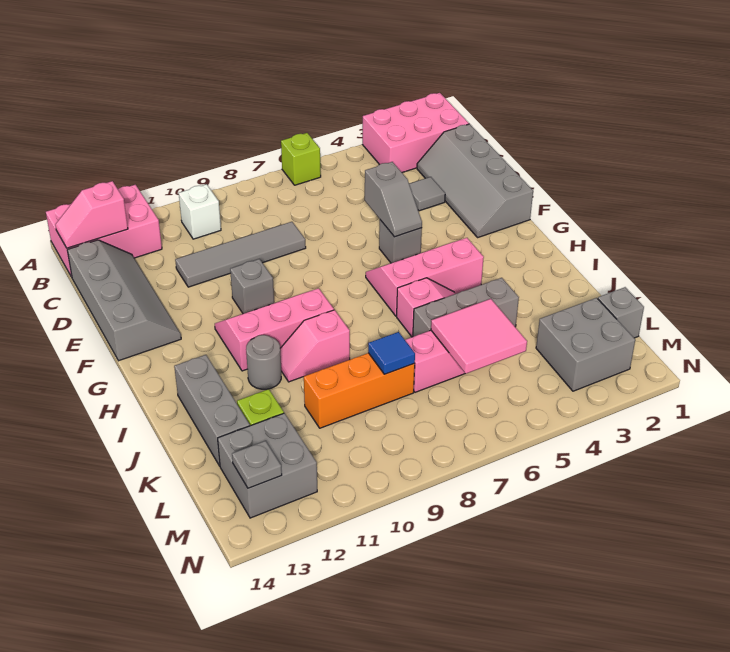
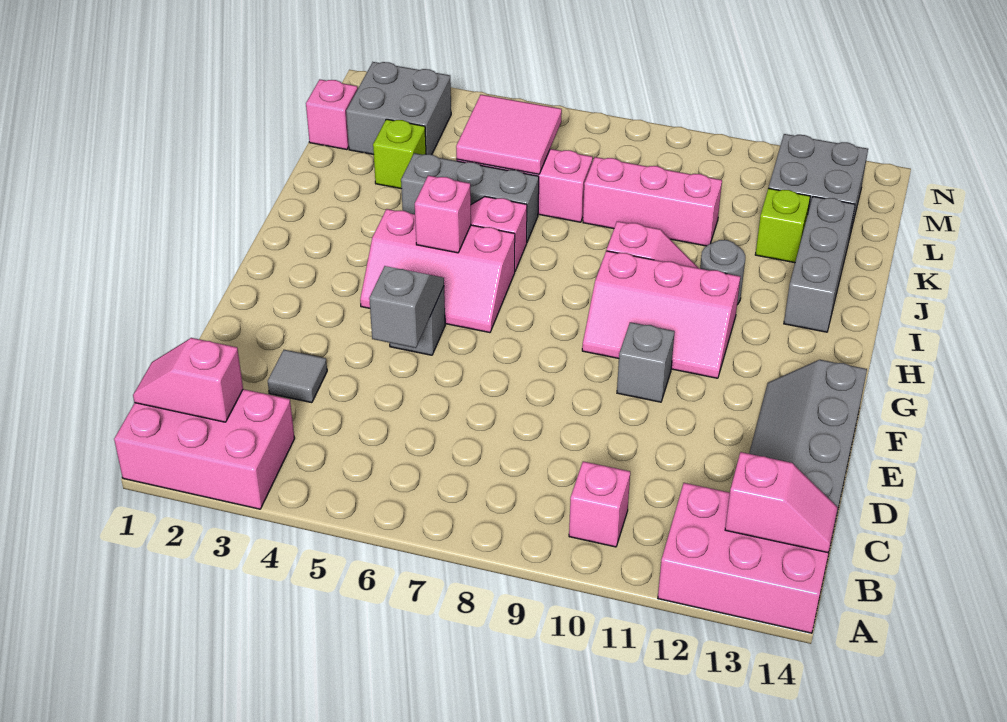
lime 1x1 brick [281,133,321,185] -> lime 1x1 brick moved to [373,119,426,189]
none -> pink 1x2 slope [133,338,243,422]
white 1x1 brick [179,184,221,239] -> pink 1x1 brick [569,461,630,547]
grey 2x4 slope [417,124,533,237] -> none
grey 1x4 tile [175,222,306,287] -> none
none -> pink 1x1 brick [415,176,471,253]
orange 1x3 brick [304,353,415,428] -> pink 1x3 brick [583,157,722,246]
blue 1x1 tile [368,332,415,374] -> none
grey 1x1 brick [598,287,644,338] -> pink 1x1 brick [306,80,358,150]
grey 1x1 plate [232,441,282,488] -> none

